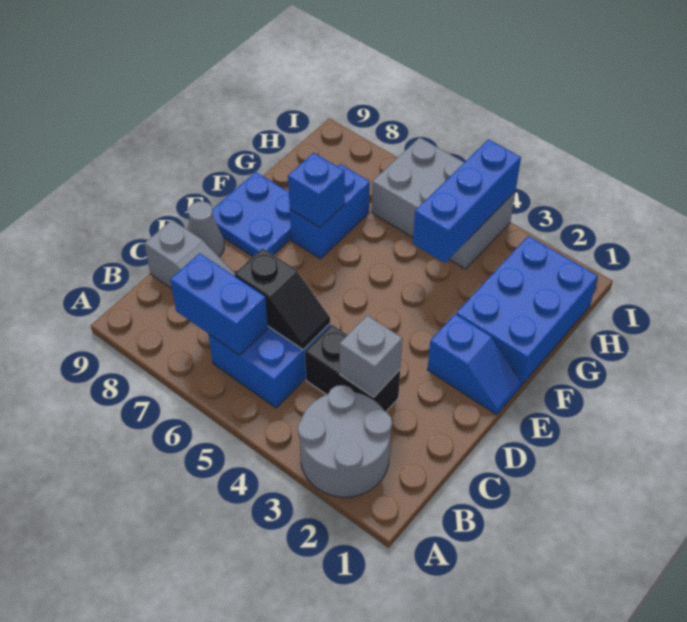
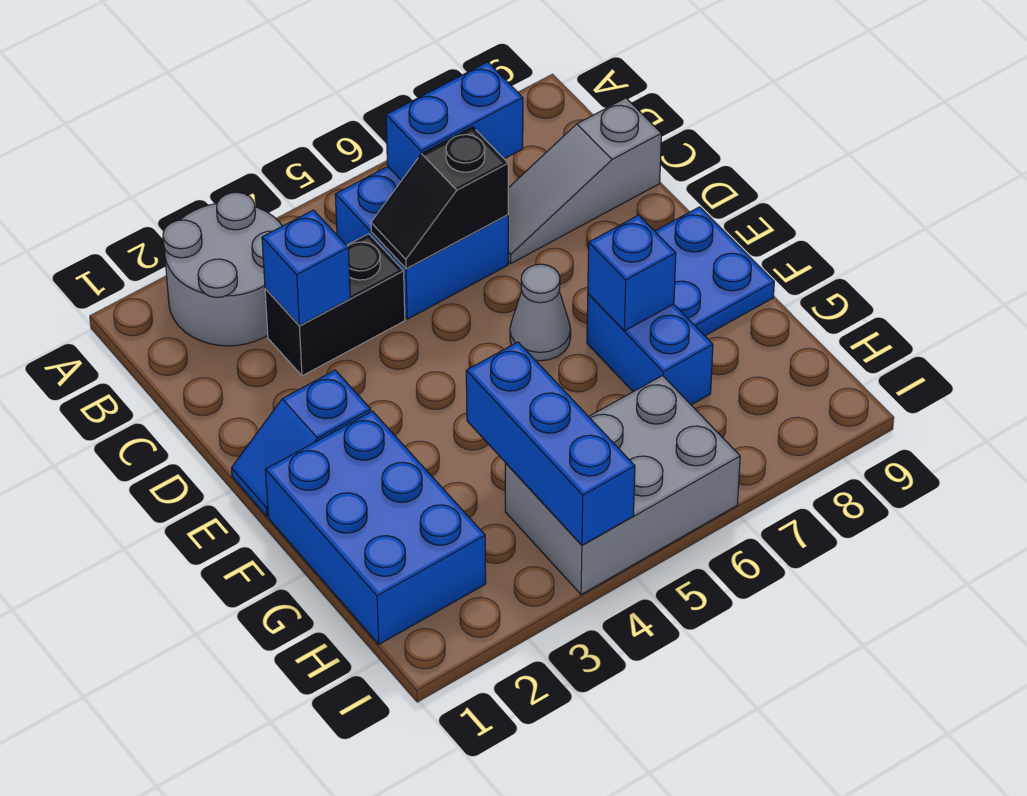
grey 1x1 brick [340,315,402,397] -> blue 1x1 brick [262,210,350,326]
grey 1x1 cone [188,201,224,257] -> grey 1x1 cone moved to [510,264,571,361]

